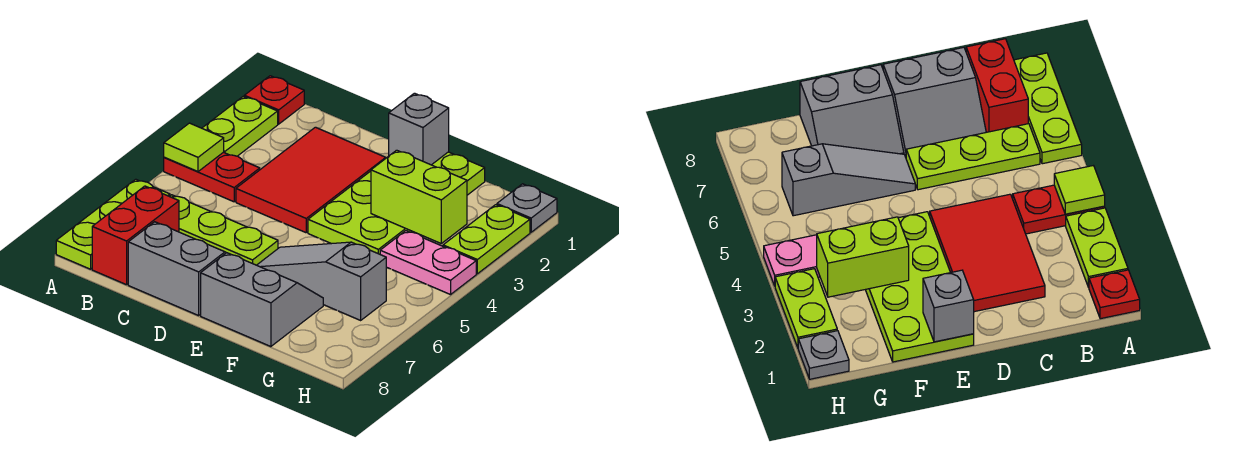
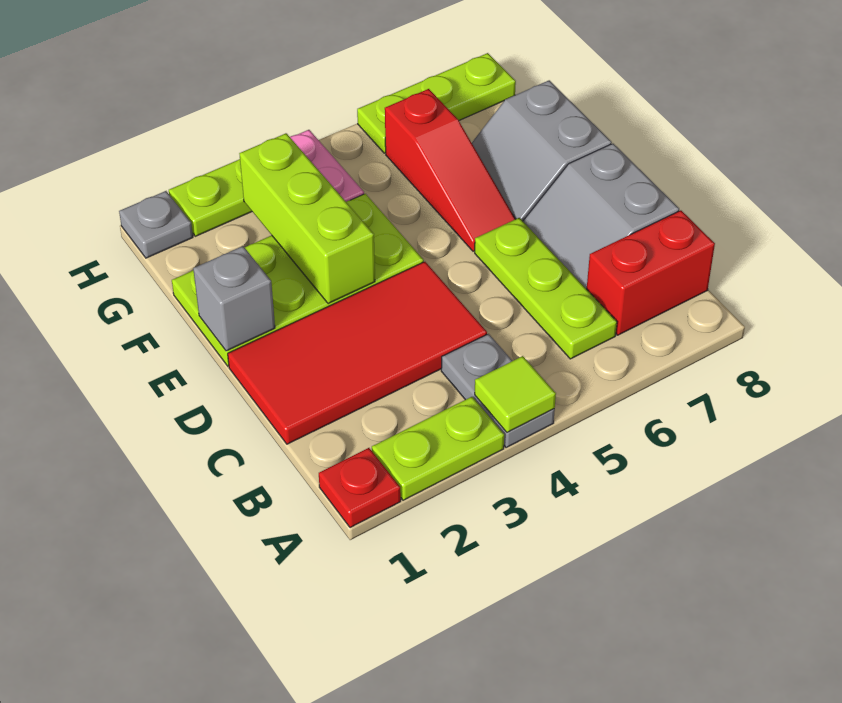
red 1x2 plate [164,152,260,202] -> grey 1x2 plate [441,334,555,448]
lime 1x3 plate [56,179,170,269] -> lime 1x3 plate moved to [357,53,516,153]
red 2x3 tile [236,127,386,233] -> red 2x4 tile [228,262,487,444]
grey 1x3 slope [257,242,386,320] -> red 1x3 slope [385,89,515,251]
lime 1x2 brick [371,150,467,243] -> lime 1x3 brick [239,133,375,304]

